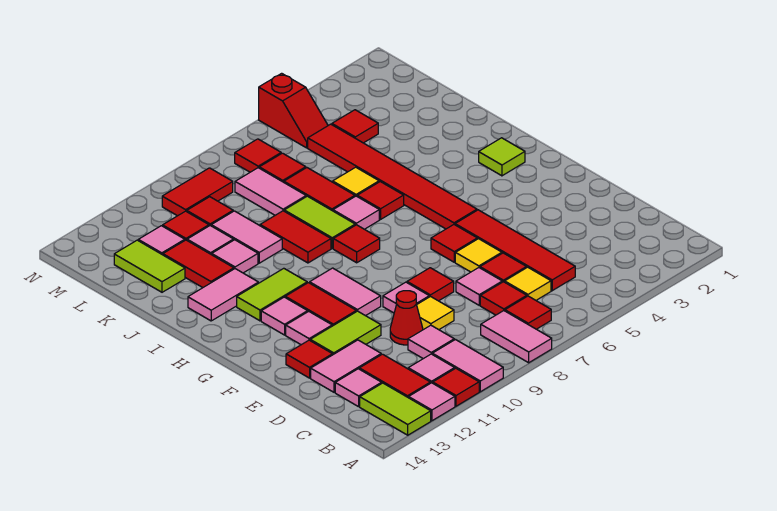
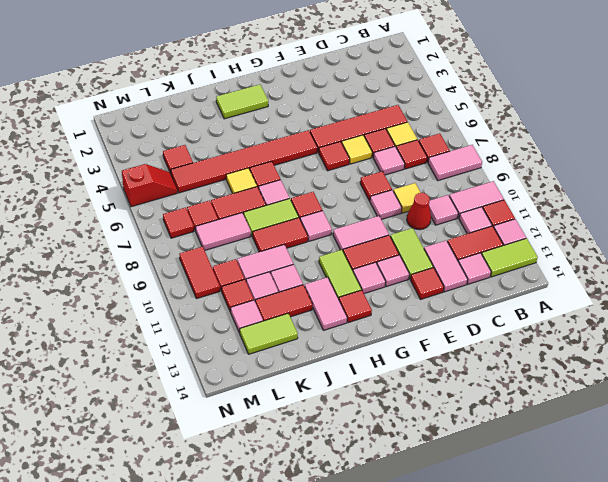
lime 1x1 tile [479,138,525,176] -> lime 1x2 tile [216,85,268,119]
none -> pink 1x1 tile [300,211,332,241]
none -> red 1x1 tile [339,290,372,323]

